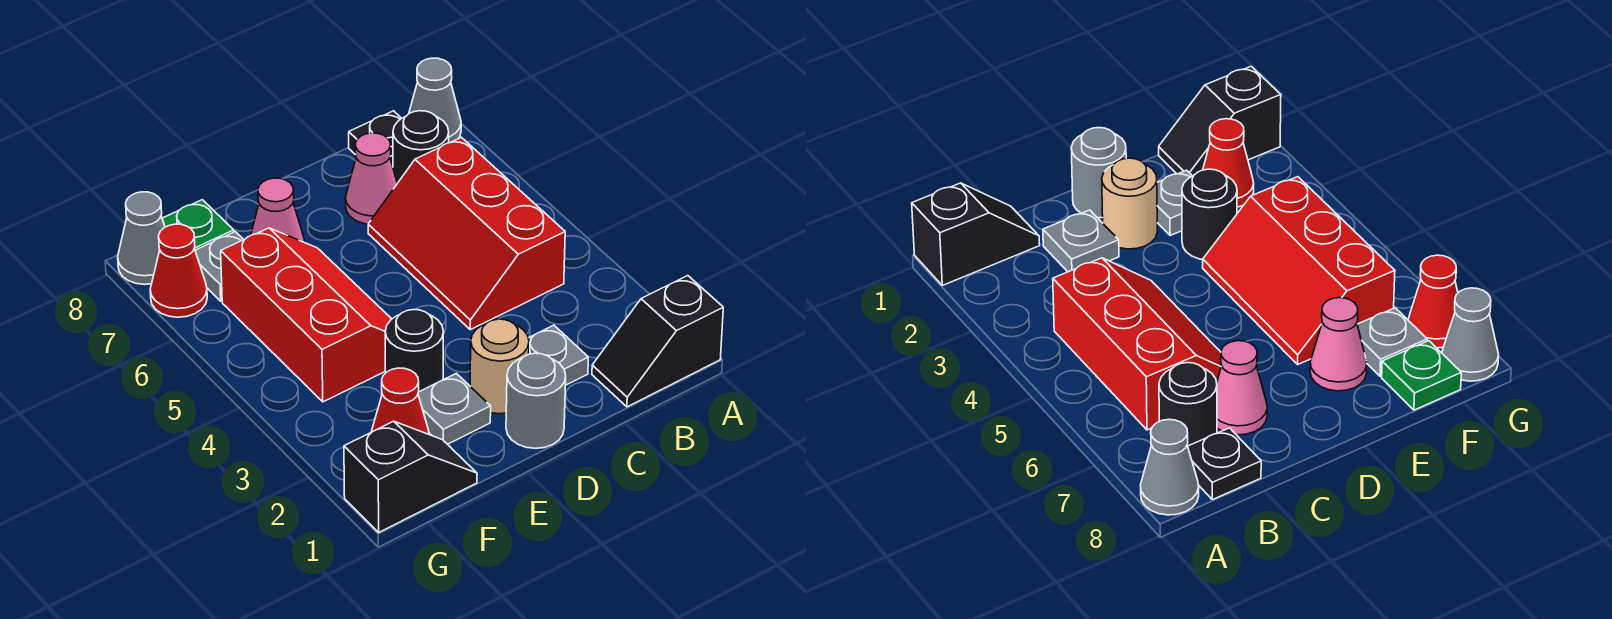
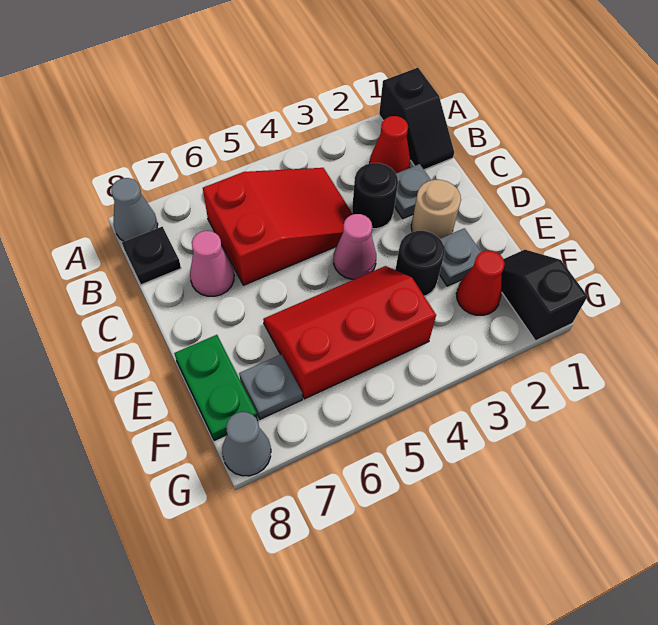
red 2x3 slope [368,137,565,330] -> red 2x3 slope turned to [203,168,353,285]
black 1x1 round brick [393,111,449,183] -> black 1x1 round brick moved to [352,163,398,229]
grey 1x1 round brick [506,353,566,448] -> none
pink 1x1 cone [251,178,305,243] -> pink 1x1 cone moved to [334,214,376,279]
green 1x1 plate [162,200,234,250] -> green 1x2 plate [174,335,258,440]
red 1x1 cone [150,224,207,317] -> red 1x1 cone moved to [370,116,410,173]

